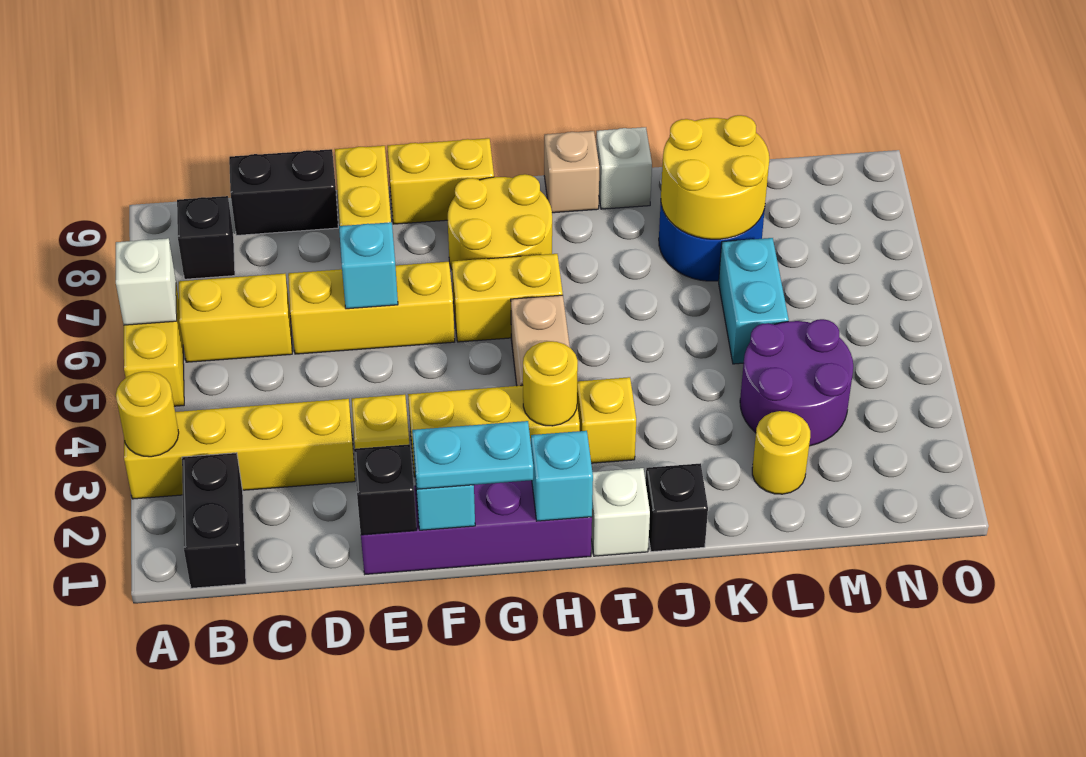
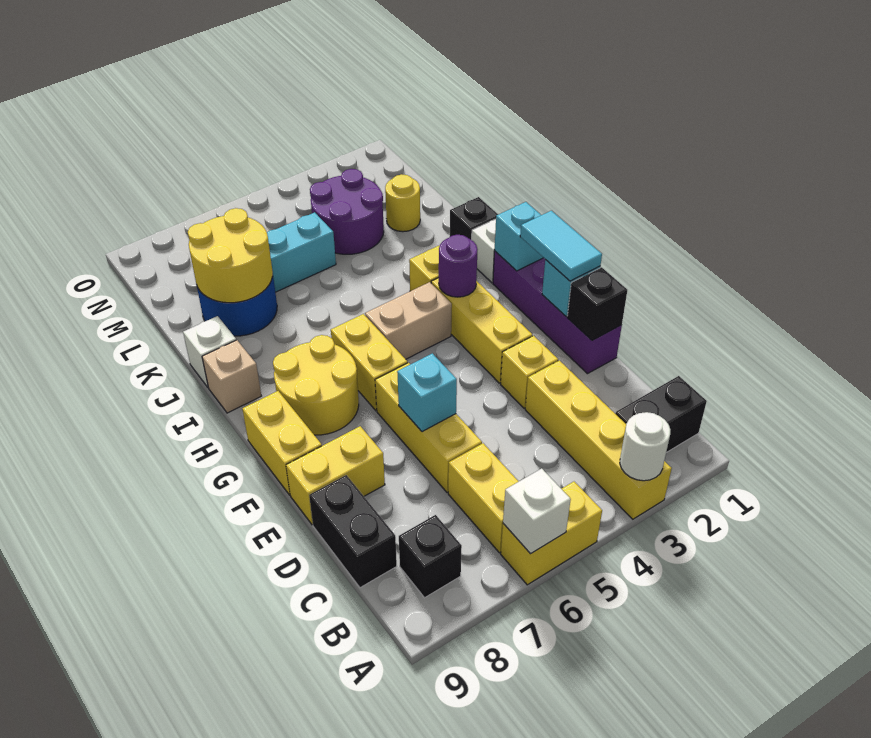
yellow 1x1 round brick [116,372,179,457] -> white 1x1 round brick [620,412,670,481]
cyan 1x2 plate [412,421,533,489] -> cyan 1x2 tile [520,211,602,281]
yellow 1x1 round brick [523,341,578,426] -> purple 1x1 round brick [439,235,477,297]

